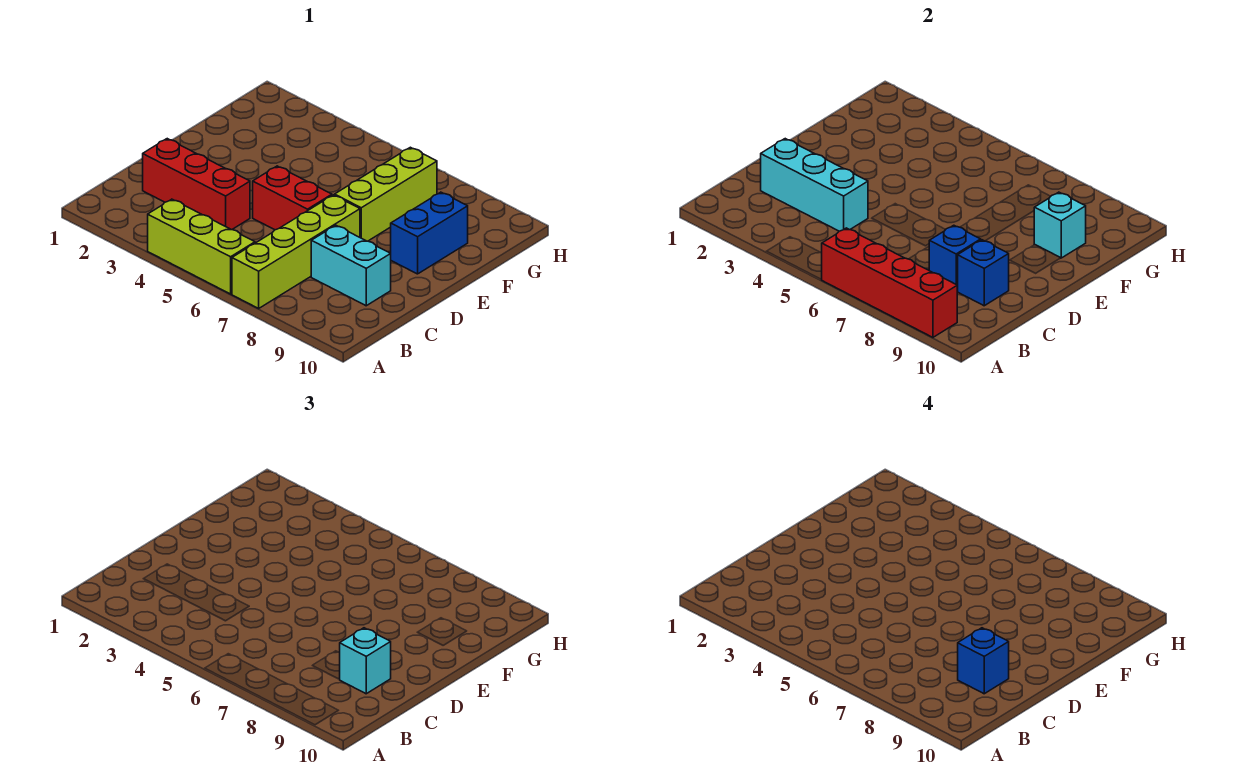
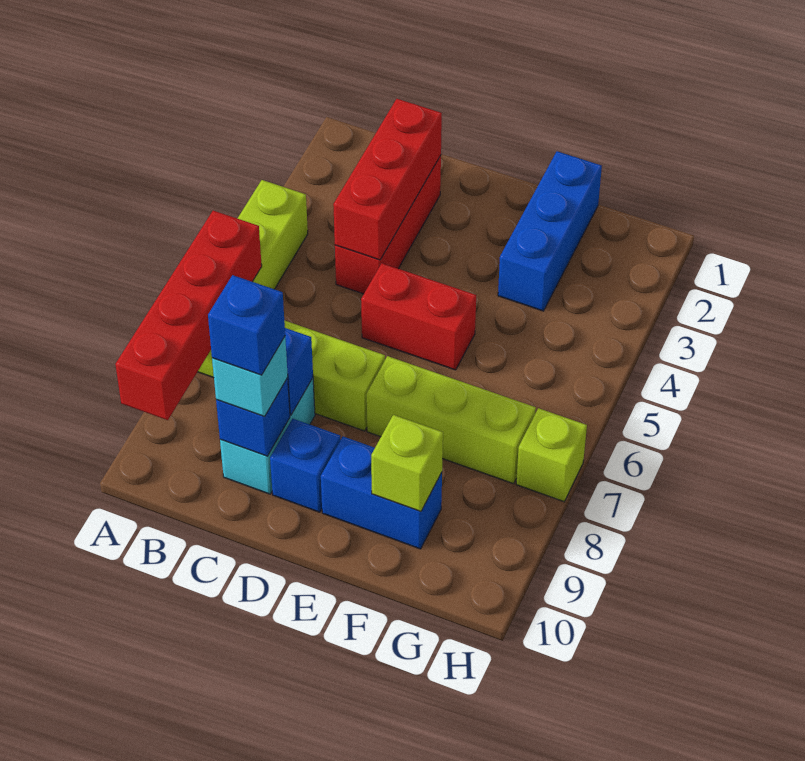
cyan 1x3 brick [761,139,868,231] -> red 1x3 brick [333,99,442,260]
red 1x2 brick [253,166,332,230] -> red 1x2 brick turned to [361,263,476,370]
none -> blue 1x1 brick [270,419,340,512]
none -> blue 1x3 brick [498,151,602,311]
cyan 1x1 brick [1034,192,1086,258] -> lime 1x1 brick [371,415,443,512]
none -> lime 1x1 brick [516,408,587,502]

